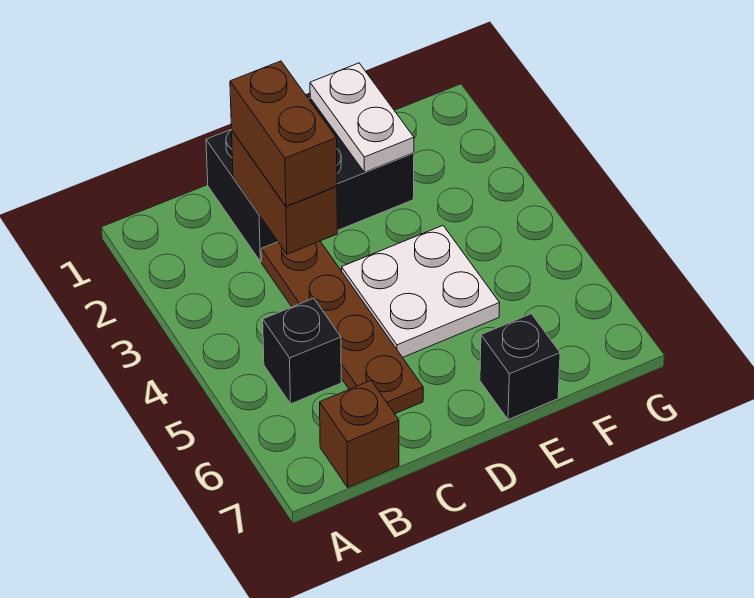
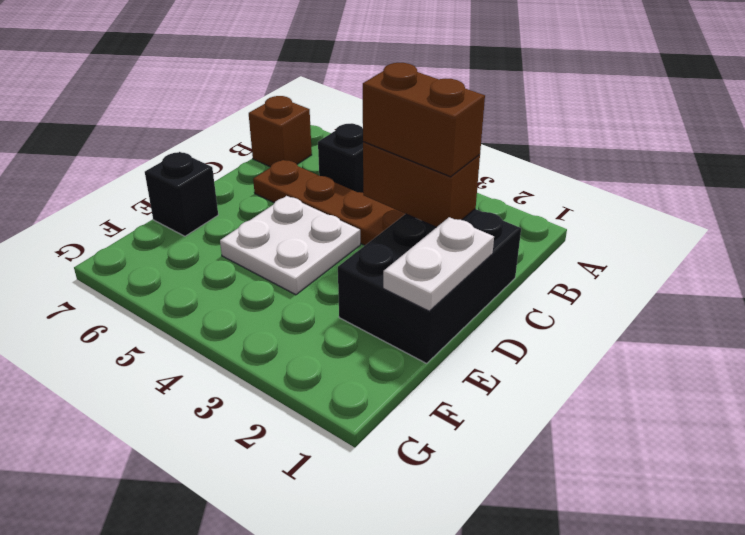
white 1x2 plate [310,63,414,172] -> white 1x2 plate turned to [383,217,494,311]

